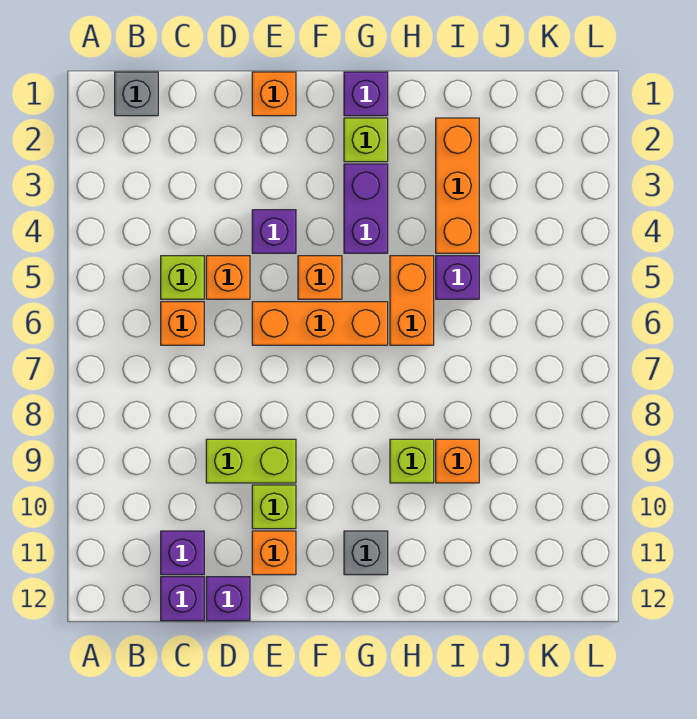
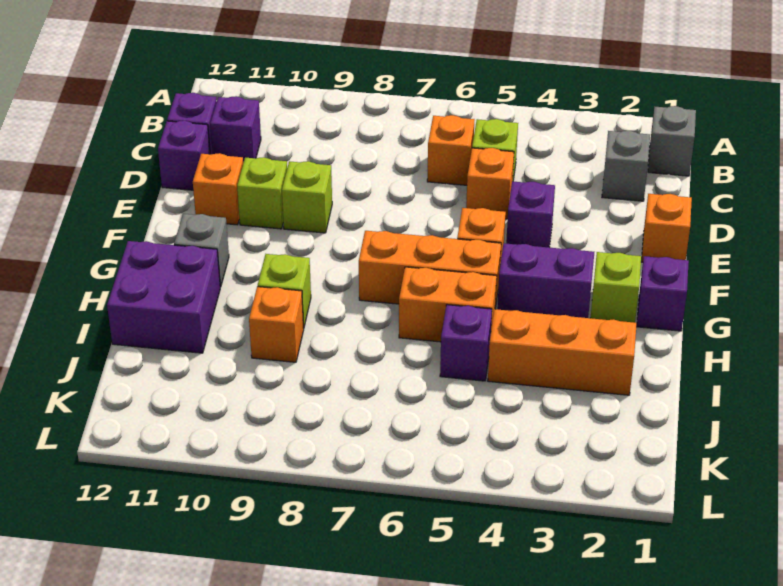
none -> grey 1x1 brick [602,131,650,201]
lime 1x2 brick [206,439,296,483] -> lime 1x1 brick [282,161,332,233]
orange 1x3 brick [252,302,388,345] -> orange 1x3 brick turned to [359,231,501,309]
none -> purple 2x2 brick [107,241,220,353]

